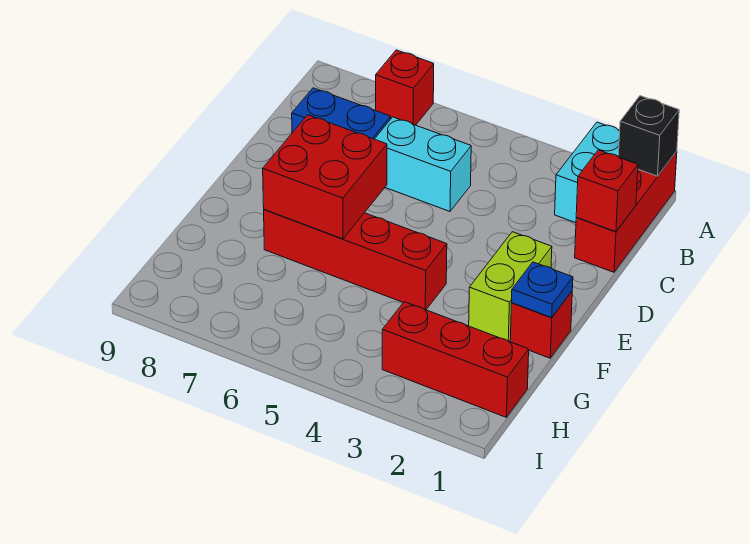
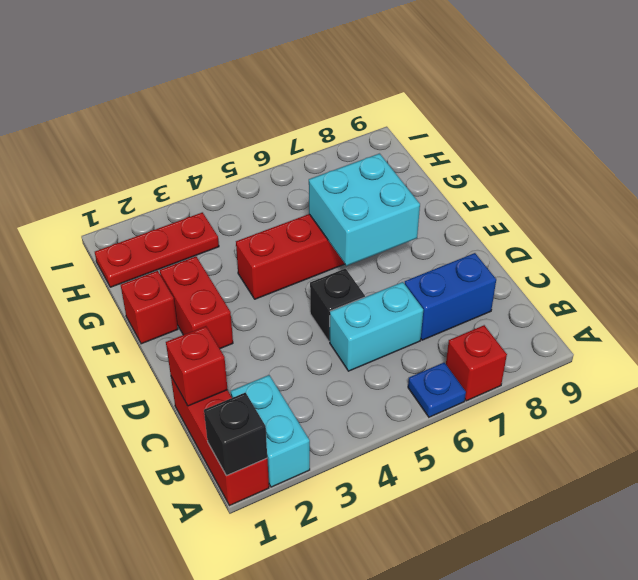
none -> black 1x1 brick [310,269,365,341]
lime 1x2 brick [469,232,552,341] -> red 1x2 brick [160,256,233,349]
red 2x2 brick [263,115,387,239] -> cyan 2x2 brick [309,154,420,266]
blue 1x1 plate [512,262,573,318] -> blue 1x1 plate moved to [408,363,466,417]
red 1x3 brick [382,302,529,417] -> red 1x3 plate [95,212,219,287]

